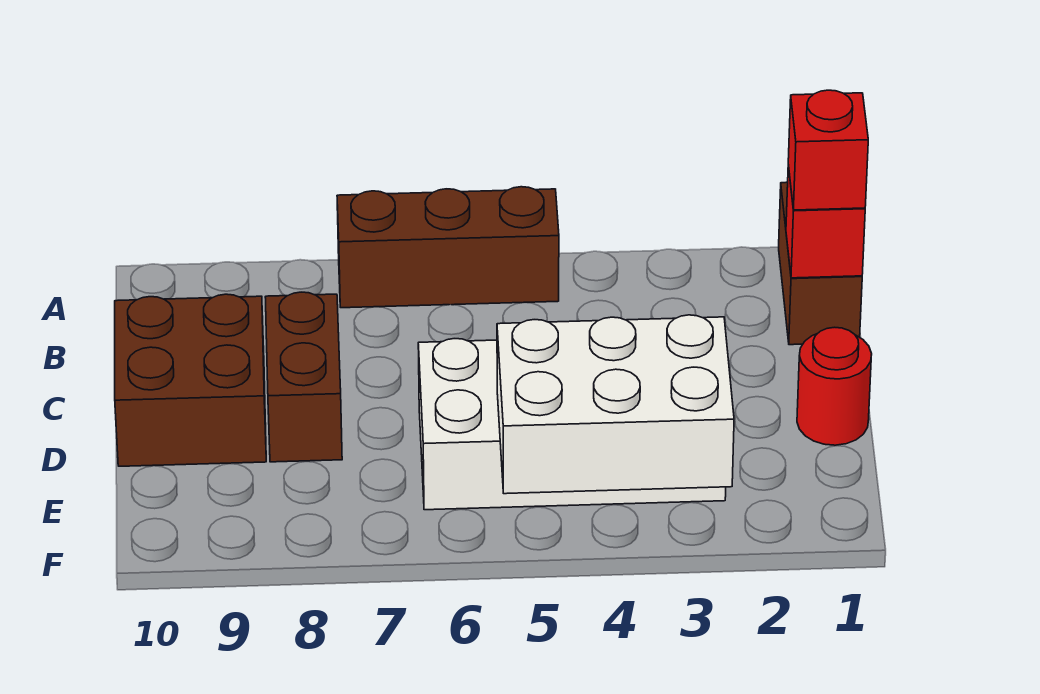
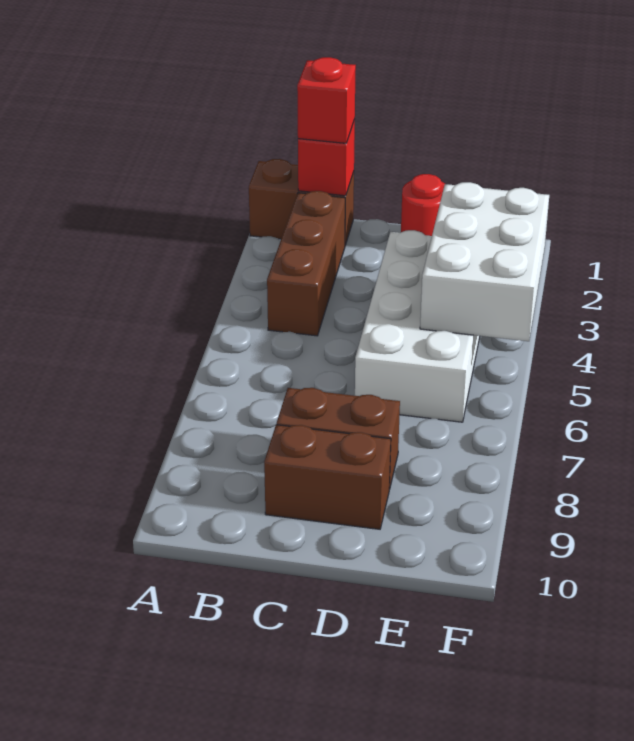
brown 1x3 brick [337,187,559,308] -> brown 1x3 brick moved to [267,191,345,336]
brown 2x2 brick [115,294,266,466] -> brown 1x2 brick [264,425,391,529]

